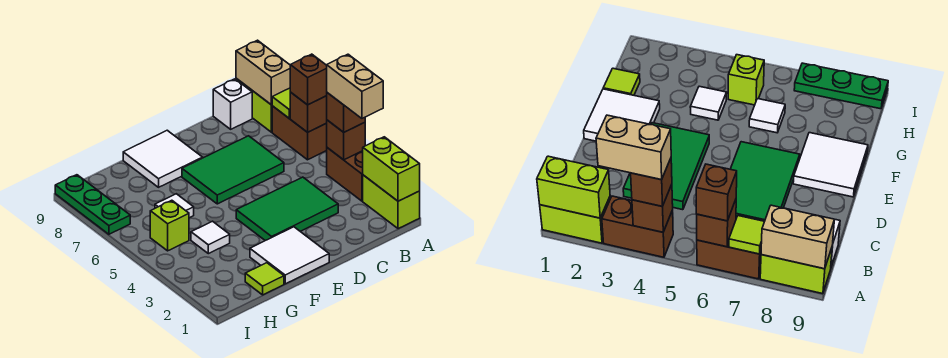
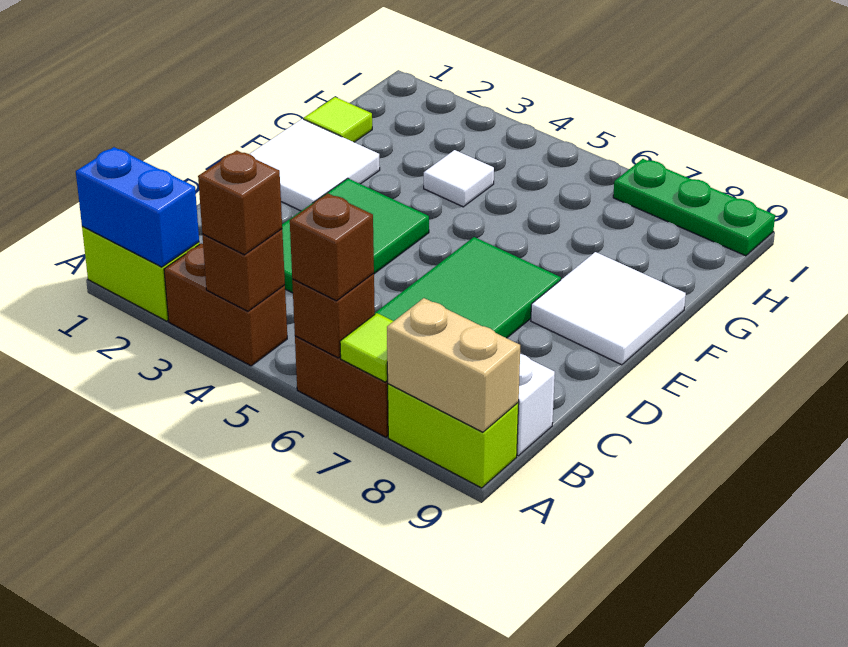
lime 1x2 brick [363,137,420,201] -> blue 1x2 brick [76,147,199,267]
tan 1x2 brick [327,54,383,118] -> none
white 1x1 tile [155,194,194,218] -> none
lime 1x1 brick [150,200,189,251] -> none

